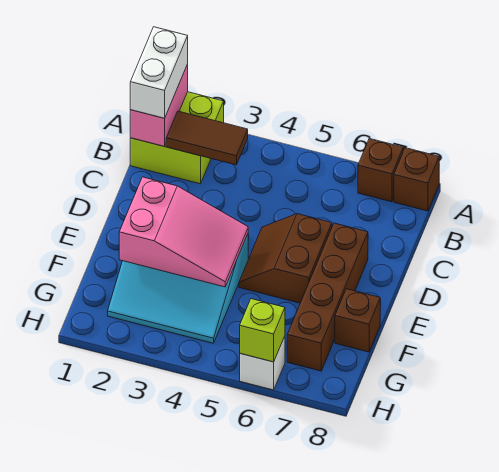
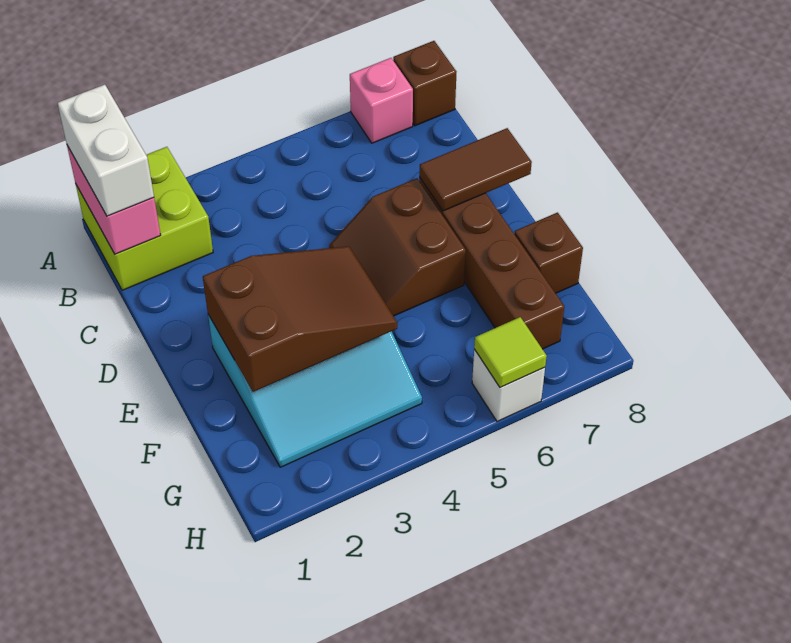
brown 1x1 brick [358,139,403,202] -> pink 1x1 brick [350,58,413,143]
brown 1x2 tile [166,111,248,165] -> brown 1x2 tile moved to [419,128,532,211]
pink 2x3 slope [119,177,248,287] -> brown 2x3 slope [203,246,397,392]
lime 1x1 brick [240,299,285,362] -> lime 1x1 tile [474,317,547,387]

